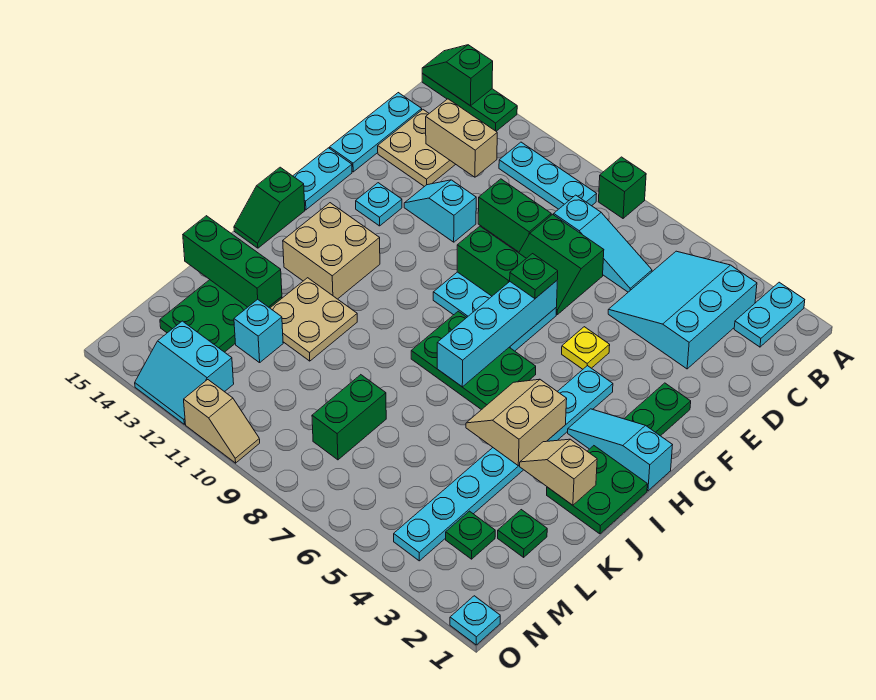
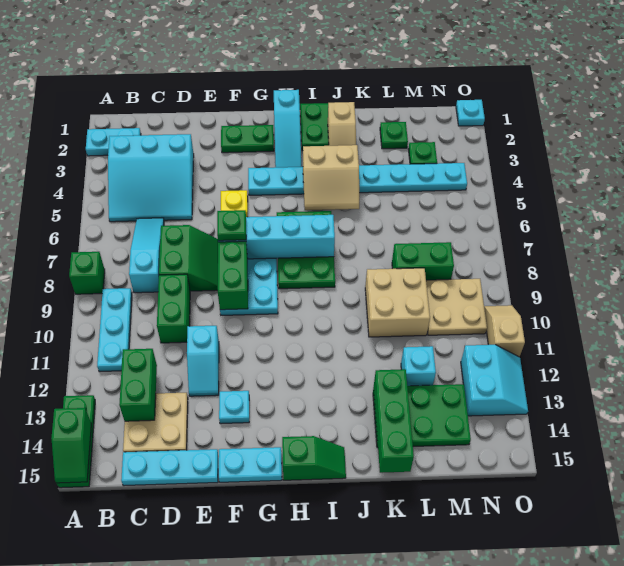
tan 1x2 brick [426,99,497,177] -> green 1x2 brick [119,349,157,421]
tan 2x2 brick [283,203,380,299] -> tan 2x2 brick moved to [365,268,430,337]
tan 2x2 plate [270,278,357,361] -> tan 2x2 plate moved to [426,279,487,335]

